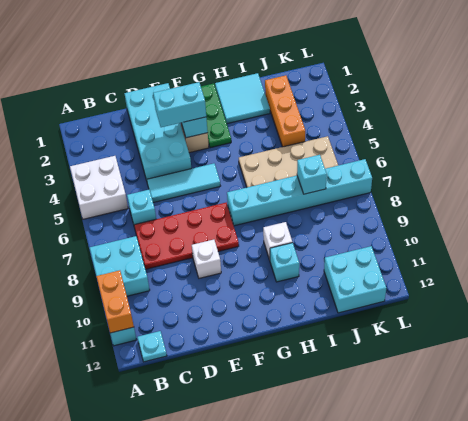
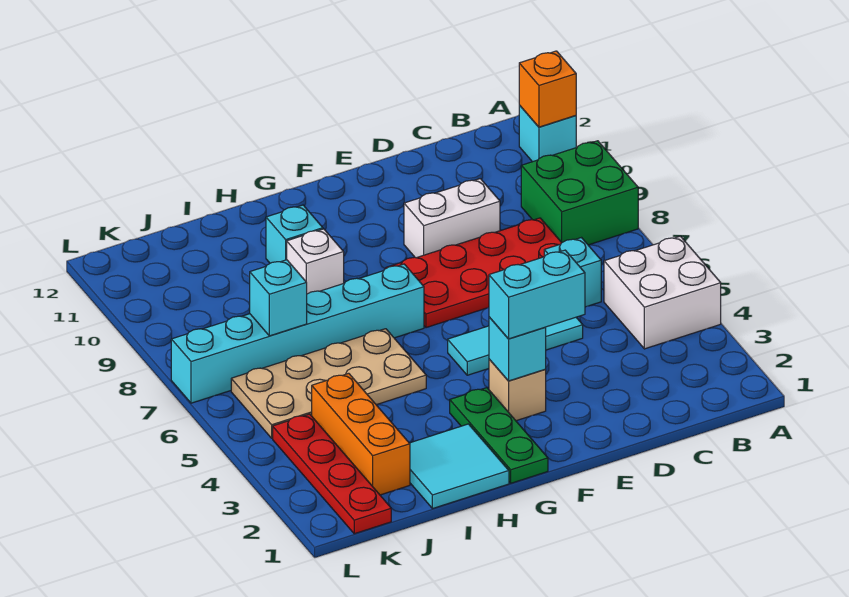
cyan 2x2 brick [90,236,150,296] -> green 2x2 brick [521,141,638,245]
orange 1x2 brick [96,270,134,333] -> orange 1x1 brick [519,51,576,127]
cyan 1x1 plate [137,331,167,362] -> none
cyan 2x4 brick [124,83,191,180] -> none
white 1x1 brick [192,240,221,278] -> white 1x2 brick [404,179,500,258]
cyan 2x2 brick [324,246,387,313] -> none
none -> red 1x4 plate [273,414,391,534]

